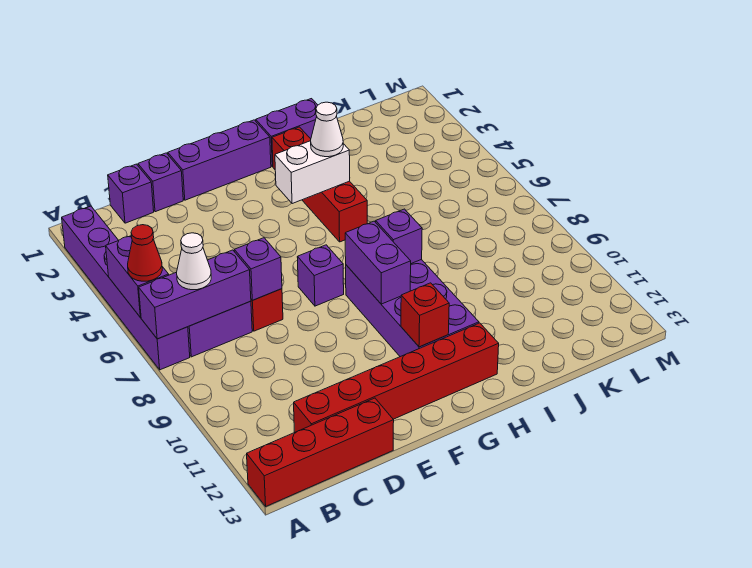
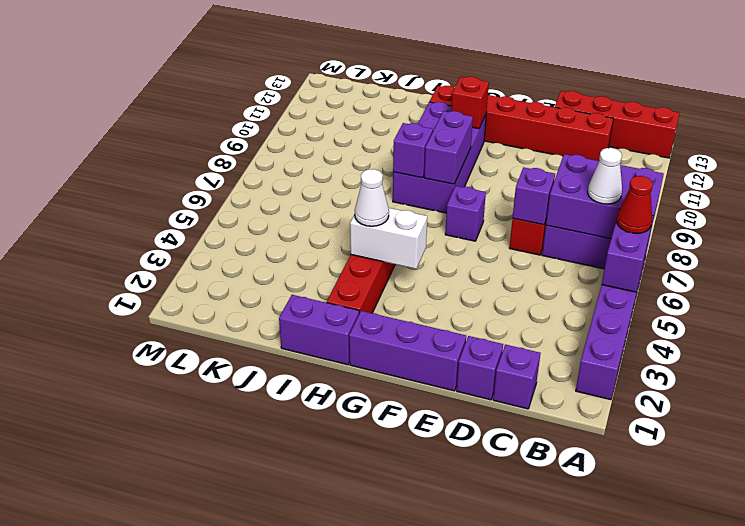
purple 1x3 brick [139,250,251,339] -> purple 2x3 brick [546,154,664,239]

